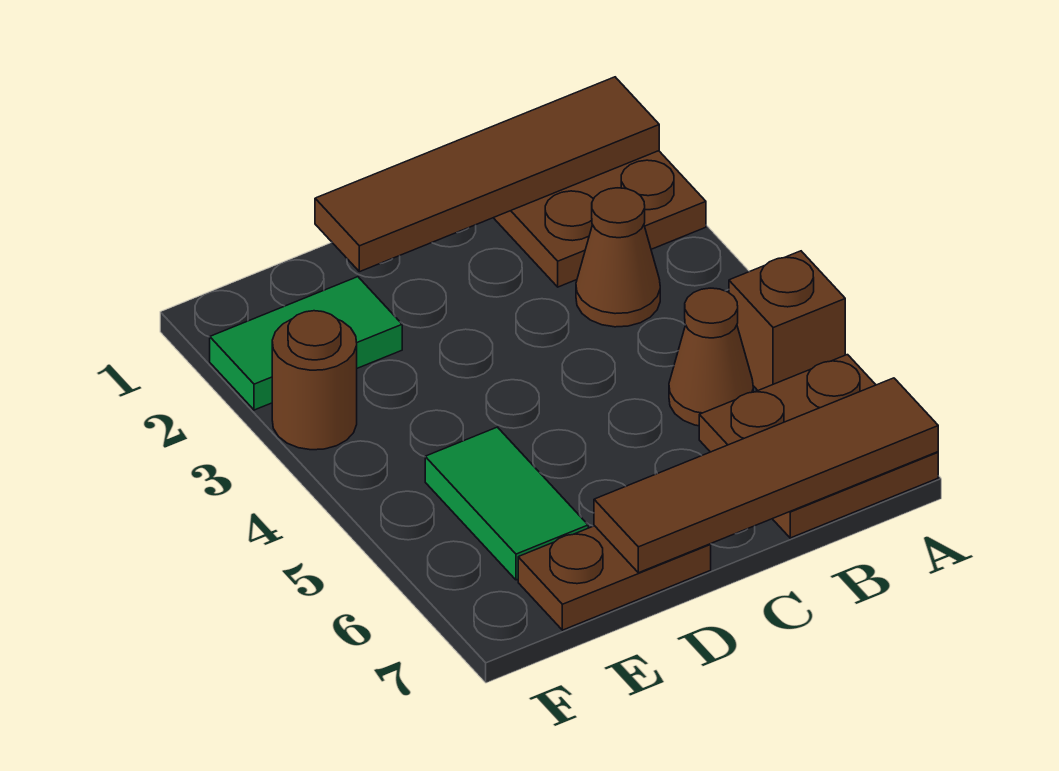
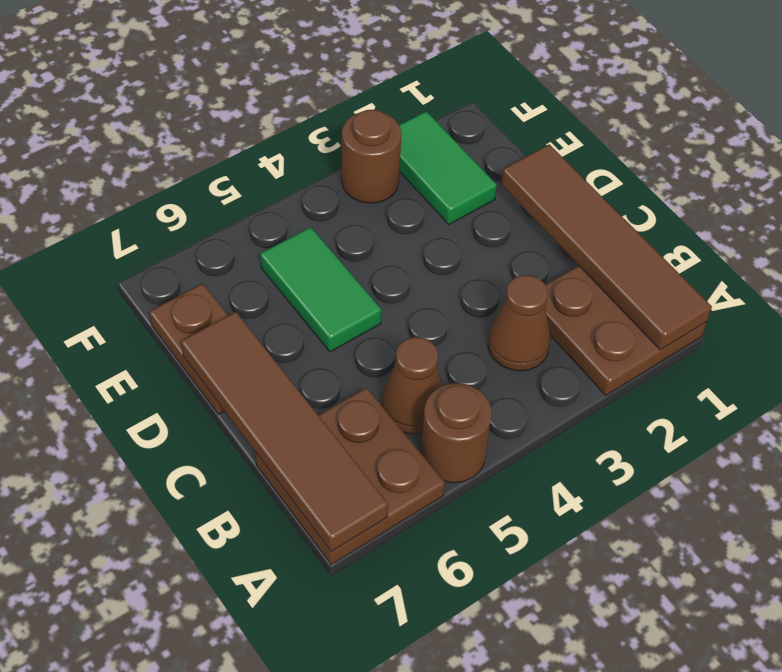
brown 1x1 brick [729,251,845,390] -> brown 1x1 round brick [421,383,492,483]
green 1x2 tile [425,427,588,580] -> green 1x2 tile turned to [260,227,381,352]

